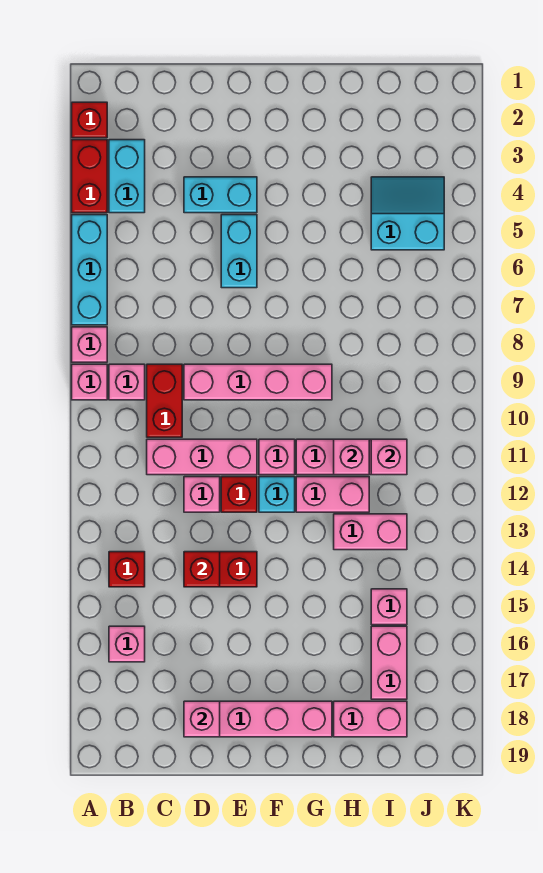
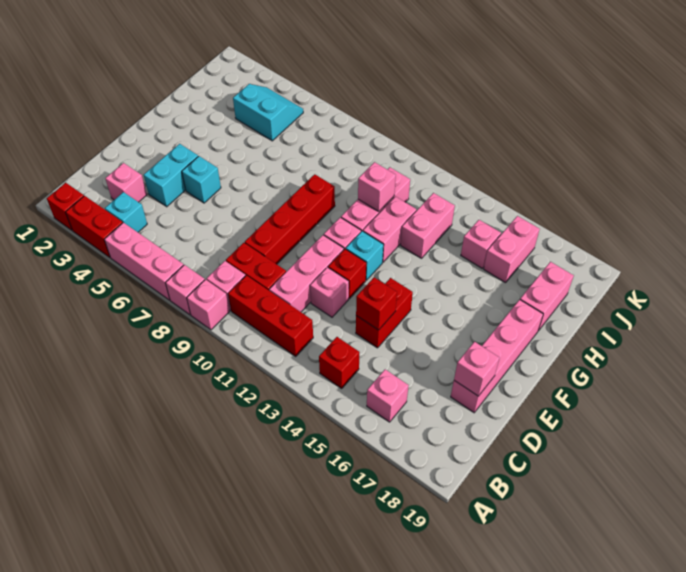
cyan 1x3 brick [72,215,107,325] -> pink 1x3 brick [104,223,183,300]
cyan 1x2 brick [109,140,145,213] -> cyan 1x1 brick [105,192,147,232]
none -> red 1x3 brick [228,275,313,356]
pink 1x4 brick [184,364,332,400] -> red 1x4 brick [245,174,335,264]
cyan 1x2 brick [221,215,257,288] -> cyan 1x1 brick [182,156,221,203]
cyan 2x2 slope [371,177,444,250] -> cyan 2x2 slope turned to [233,84,303,141]
pink 1x1 brick [371,439,407,475] -> pink 1x1 brick moved to [105,163,147,202]
pink 1x2 brick [371,626,407,699] -> pink 1x2 brick turned to [484,216,540,283]

